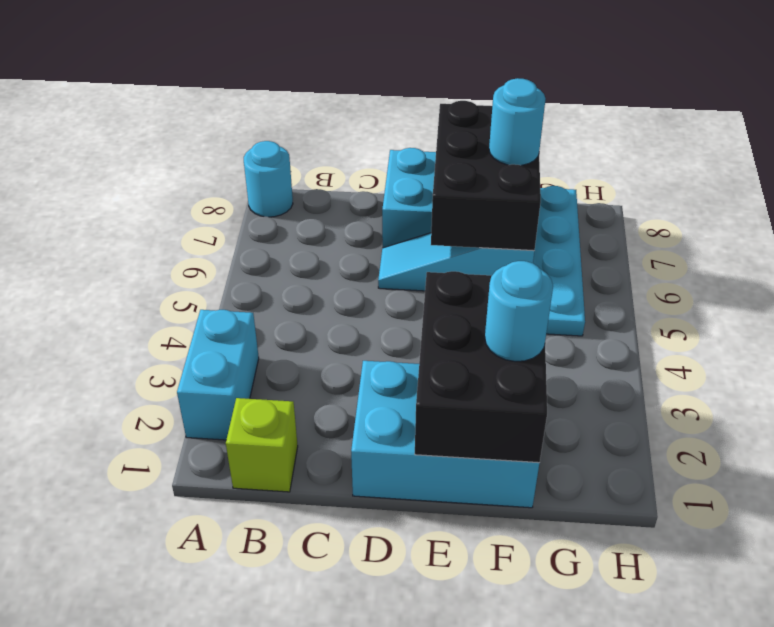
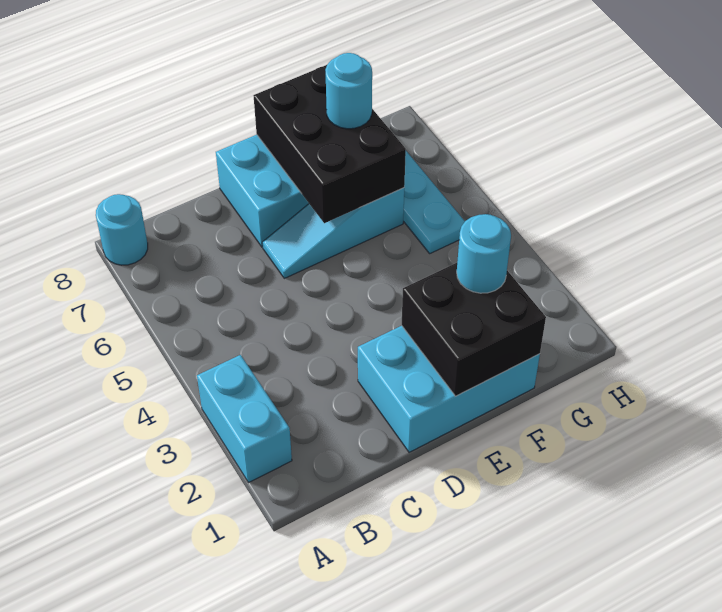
lime 1x1 brick [226,398,298,492] -> none
black 2x3 brick [415,271,547,463] -> black 2x2 brick [402,263,546,396]

